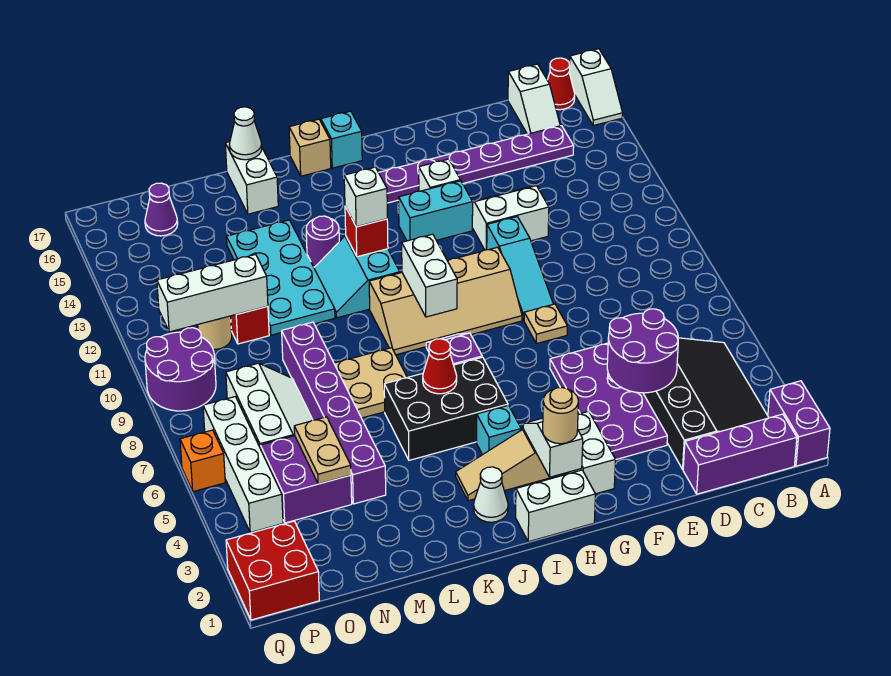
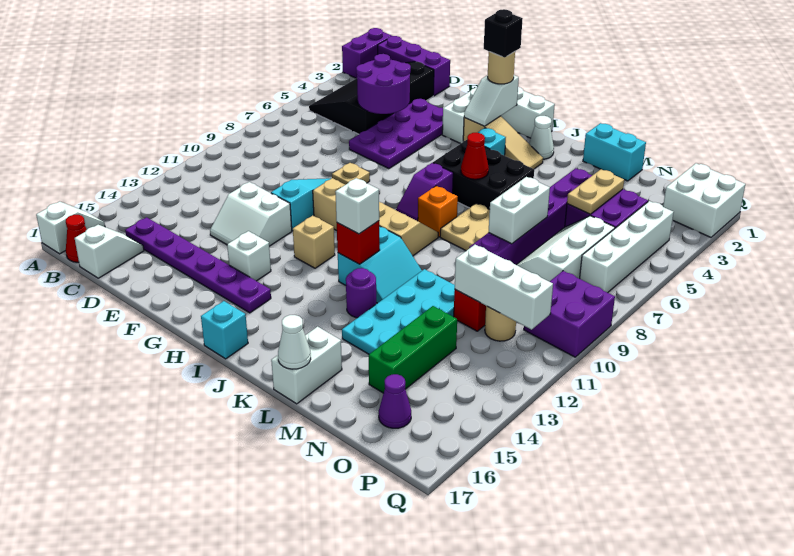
cyan 1x2 brick [399,181,473,241] -> cyan 1x2 brick moved to [583,123,646,181]
none -> black 1x1 brick [484,9,523,57]
white 1x2 brick [402,234,457,317] -> white 1x2 brick moved to [489,177,550,244]
tan 1x1 brick [289,119,331,176] -> tan 1x1 brick moved to [293,216,335,268]
none -> green 1x3 brick [369,306,457,393]
red 2x2 brick [226,521,319,620] -> white 2x2 brick [663,163,745,237]
purple 2x2 round brick [145,328,216,411] -> purple 2x2 brick [524,271,615,357]
orange 1x1 brick [180,430,225,492] -> orange 1x1 brick moved to [418,186,458,237]

